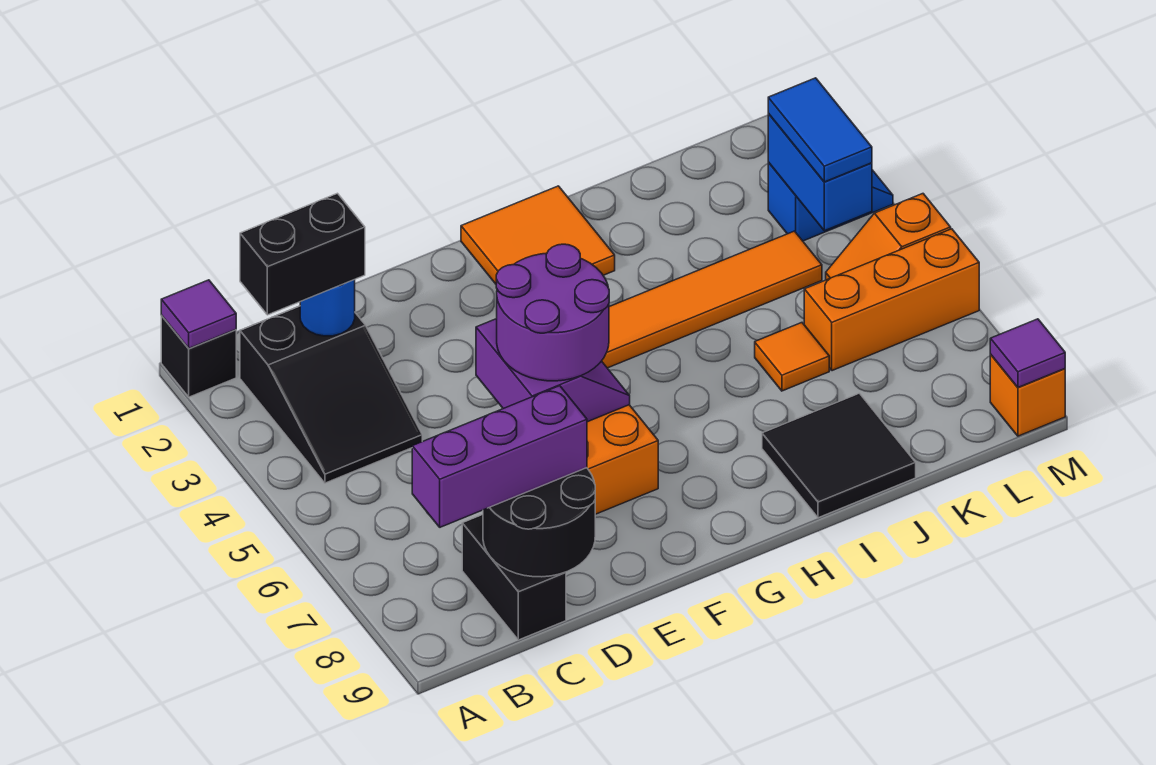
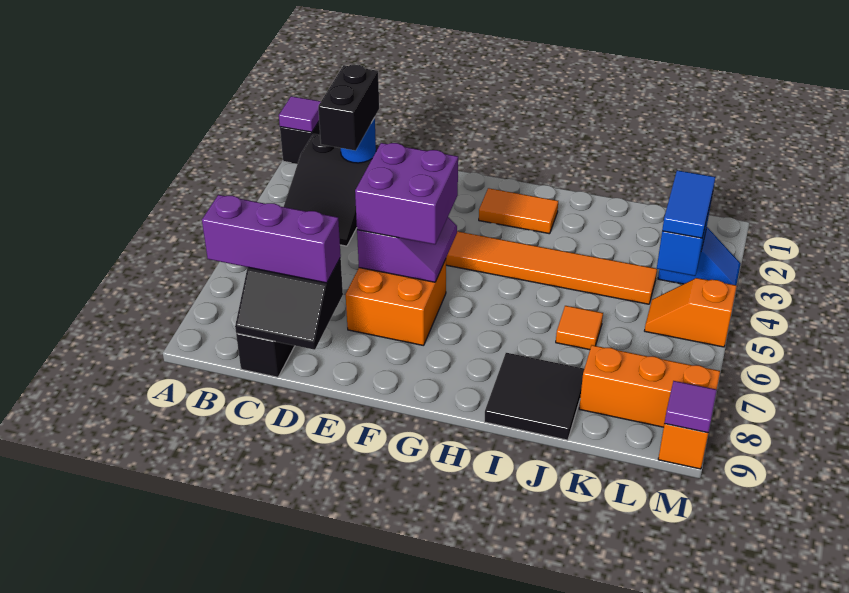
black 1x2 brick [240,193,365,315] -> black 1x2 brick turned to [318,65,379,150]
black 2x2 round brick [483,468,595,577] -> black 2x2 slope [235,258,343,350]
purple 2x2 round brick [496,244,609,381] -> purple 2x2 brick [355,143,458,244]
orange 2x2 tile [461,186,615,284] -> orange 1x2 tile [479,188,558,234]
orange 1x3 brick [804,229,979,371] -> orange 1x3 brick moved to [579,345,720,427]

